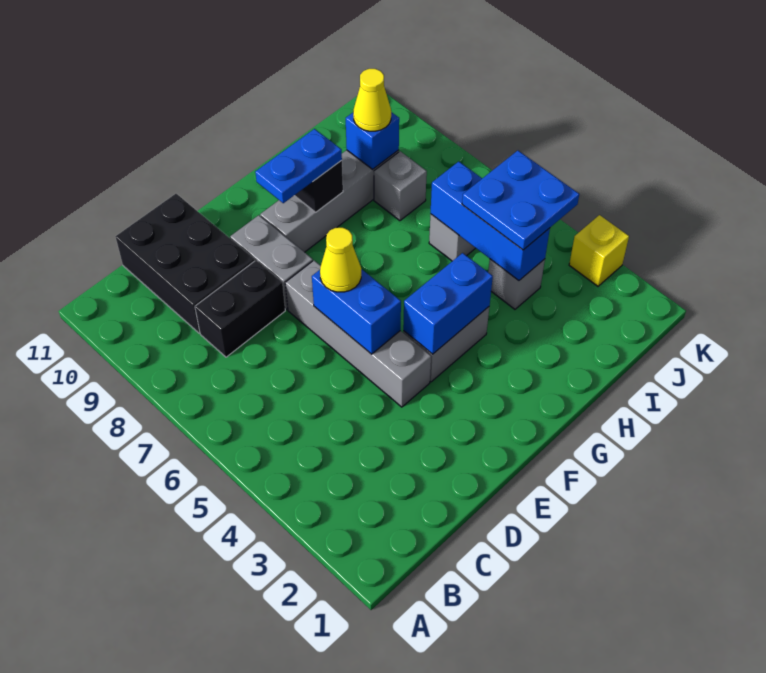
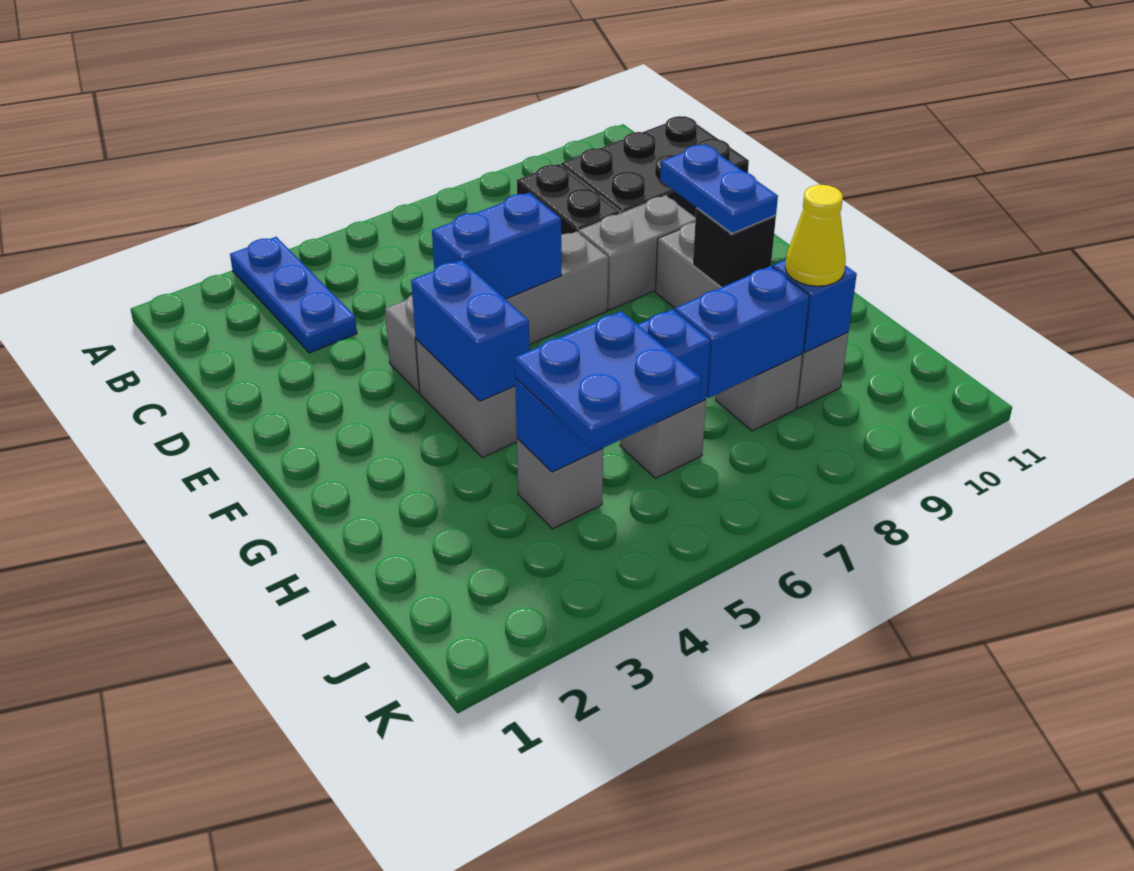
none -> blue 1x3 plate [230,237,357,353]
yellow 1x1 cone [320,228,361,292] -> none
none -> blue 1x2 brick [675,266,810,398]
yellow 1x1 brick [569,215,629,286] -> none

